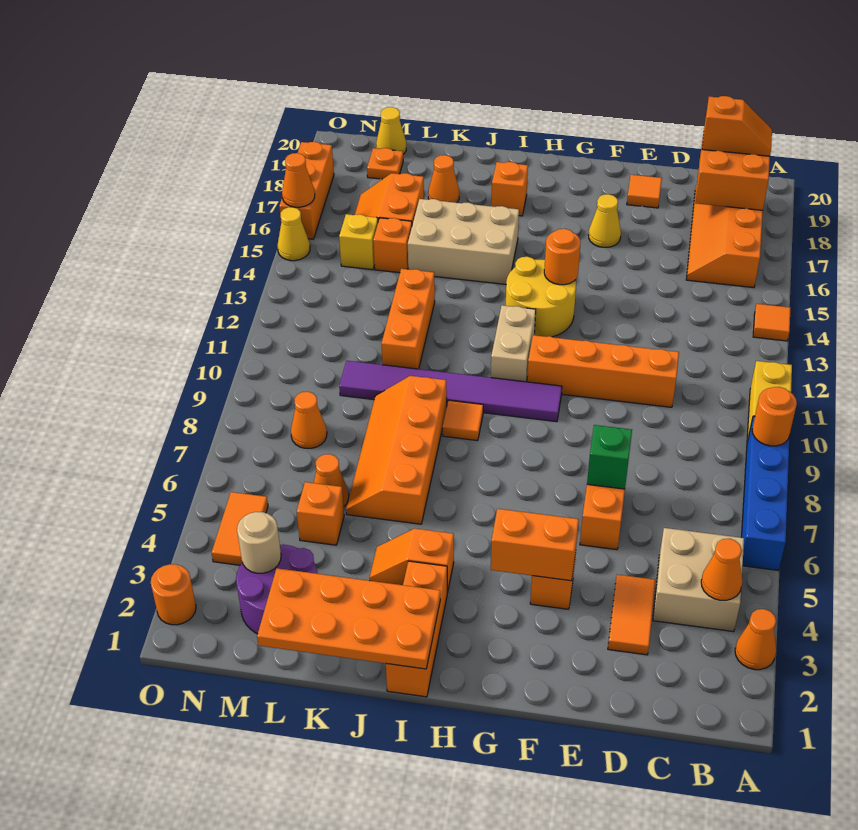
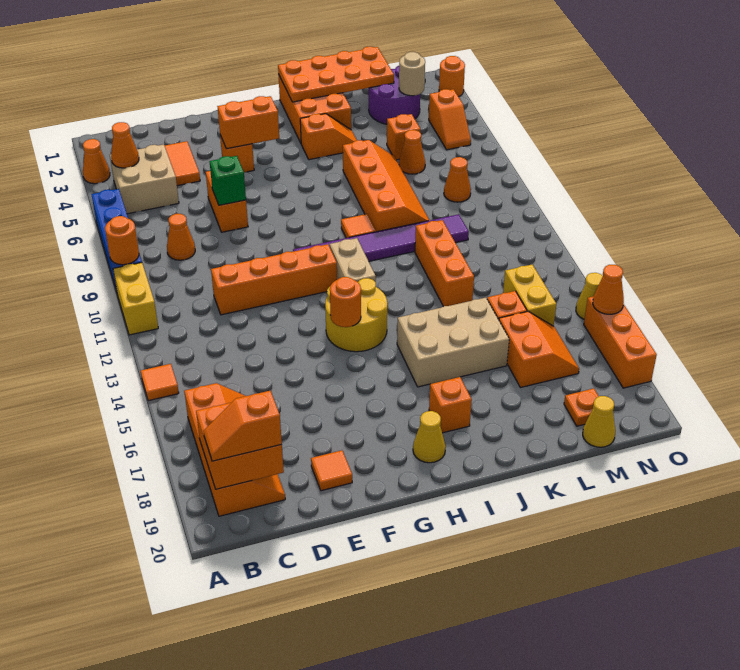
yellow 1x1 cone [589,194,621,247] -> yellow 1x1 cone moved to [413,411,445,463]
orange 1x3 brick [386,561,447,697] -> orange 2x3 brick [278,74,351,143]
orange 1x1 cone [428,155,459,203] -> orange 1x1 cone moved to [167,214,195,260]
yellow 1x1 brick [339,214,378,270] -> yellow 1x2 brick [503,265,556,326]
orange 1x2 tile [212,492,268,565] -> orange 1x2 slope [429,89,471,150]

